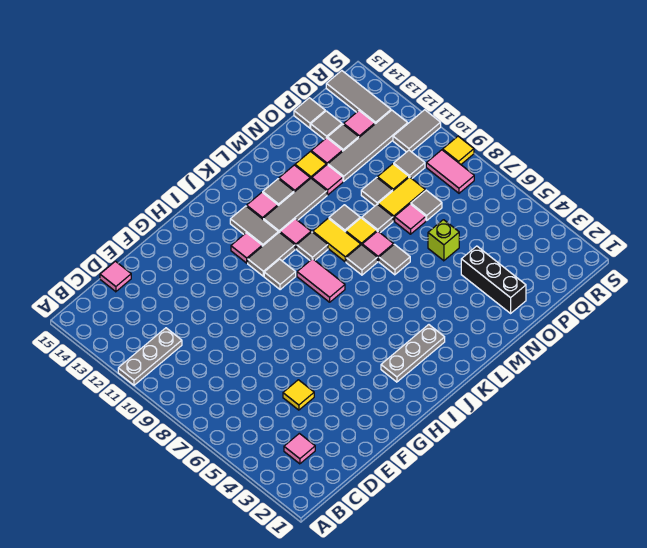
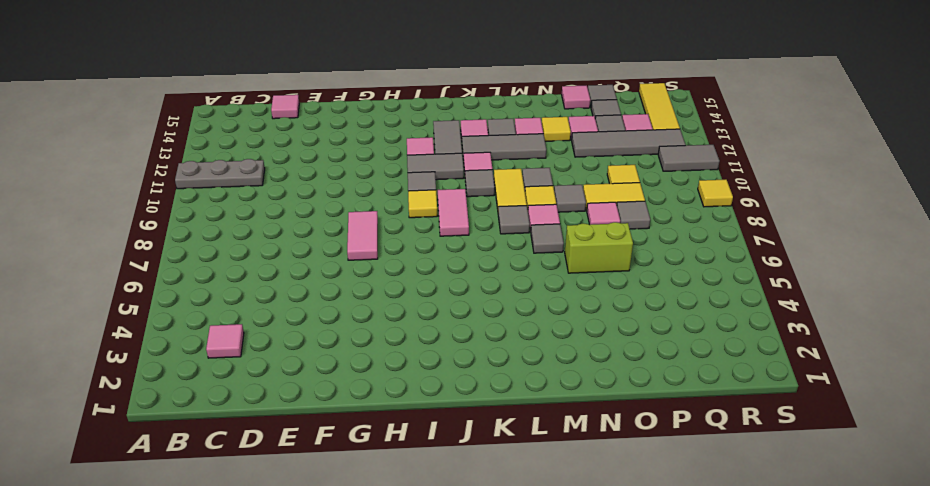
yellow 1x1 tile [283,380,314,410] -> yellow 1x1 tile moved to [408,190,437,218]
grey 1x3 plate [381,325,445,382] -> none
pink 1x1 tile [312,165,343,195] -> pink 1x1 tile moved to [562,85,590,109]
black 1x3 brick [461,246,526,313] -> none
lime 1x1 brick [428,220,459,261] -> lime 1x2 brick [565,222,633,273]
grey 1x1 tile [361,177,393,206] -> none
grey 1x1 tile [394,150,425,178] -> none
pink 1x2 tile [426,150,474,193] -> pink 1x2 tile moved to [347,211,378,260]
grey 1x3 tile [326,71,391,124] -> yellow 1x3 tile [639,83,680,130]

